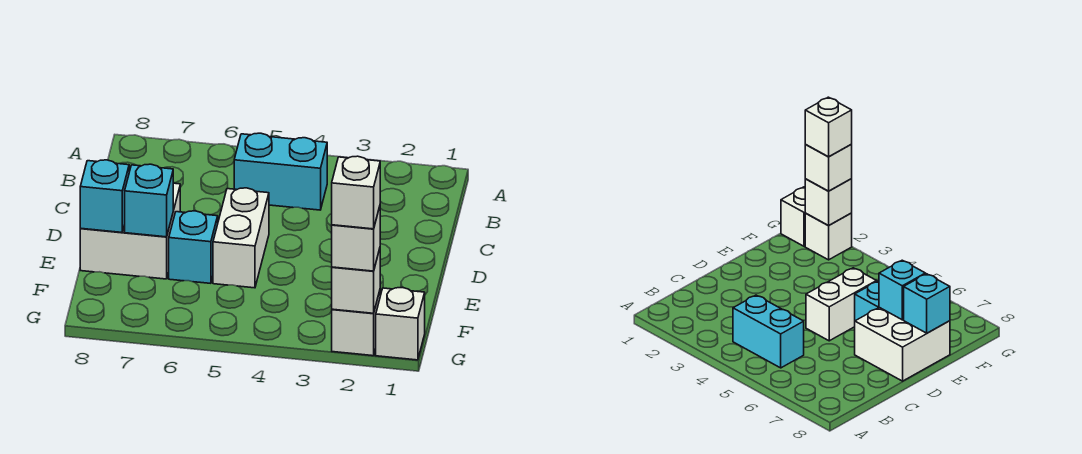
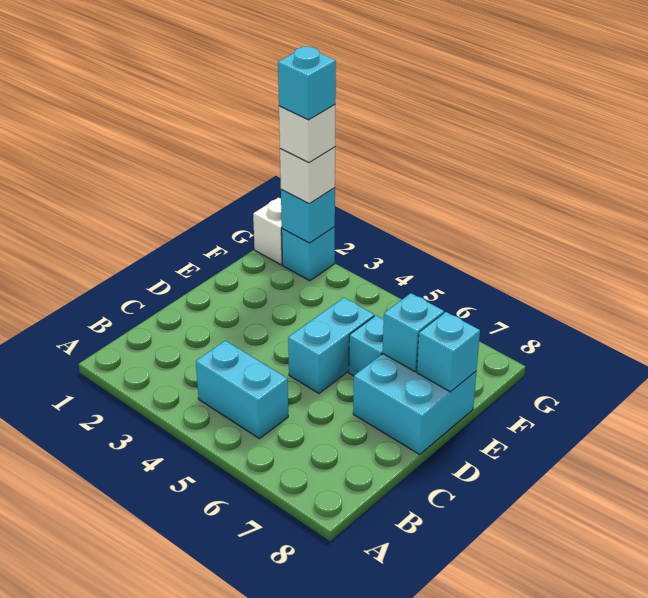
white 1x2 brick [213,188,269,288] -> cyan 1x2 brick [288,298,374,393]
white 2x2 brick [80,183,180,279] -> cyan 2x2 brick [353,354,476,455]
white 1x1 brick [332,291,380,356] -> cyan 1x1 brick [282,227,335,281]
white 1x1 brick [332,249,380,313] -> cyan 1x1 brick [281,188,335,243]
none -> cyan 1x1 brick [278,47,336,120]

